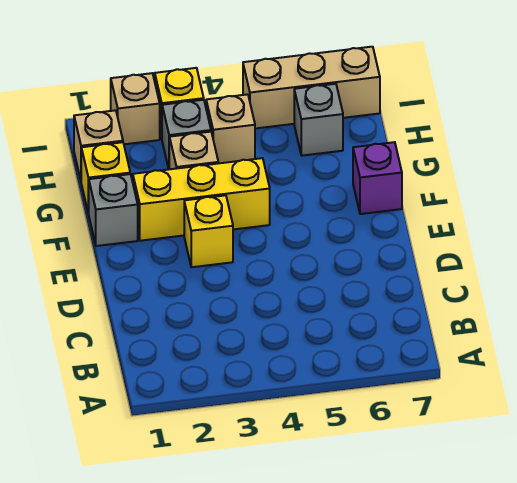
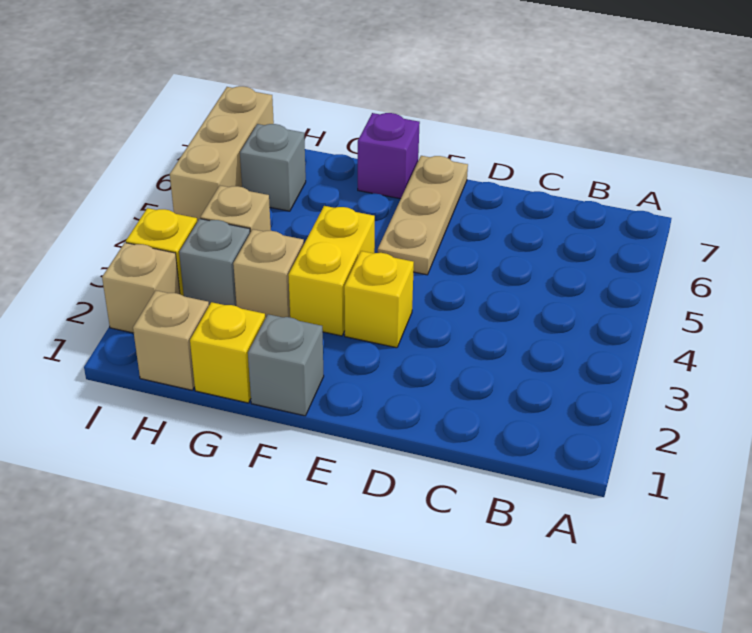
none -> tan 1x3 plate [378,156,468,275]
yellow 1x3 brick [133,158,270,241] -> yellow 1x2 brick [288,206,375,336]

